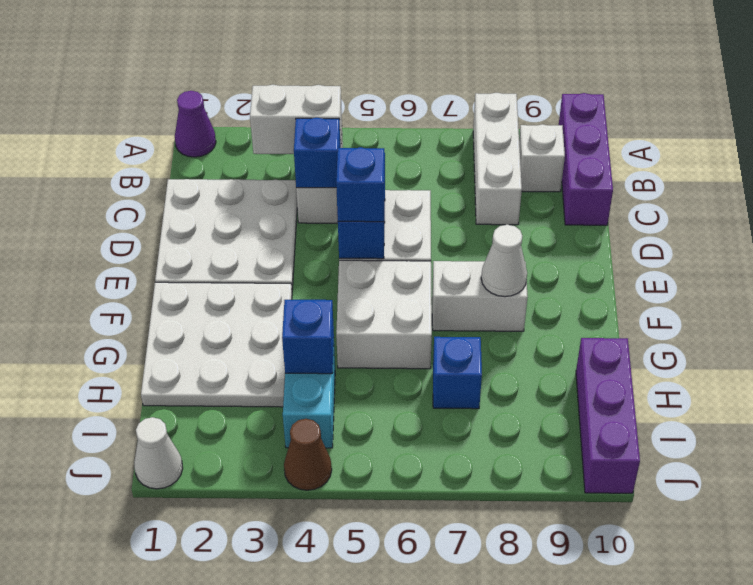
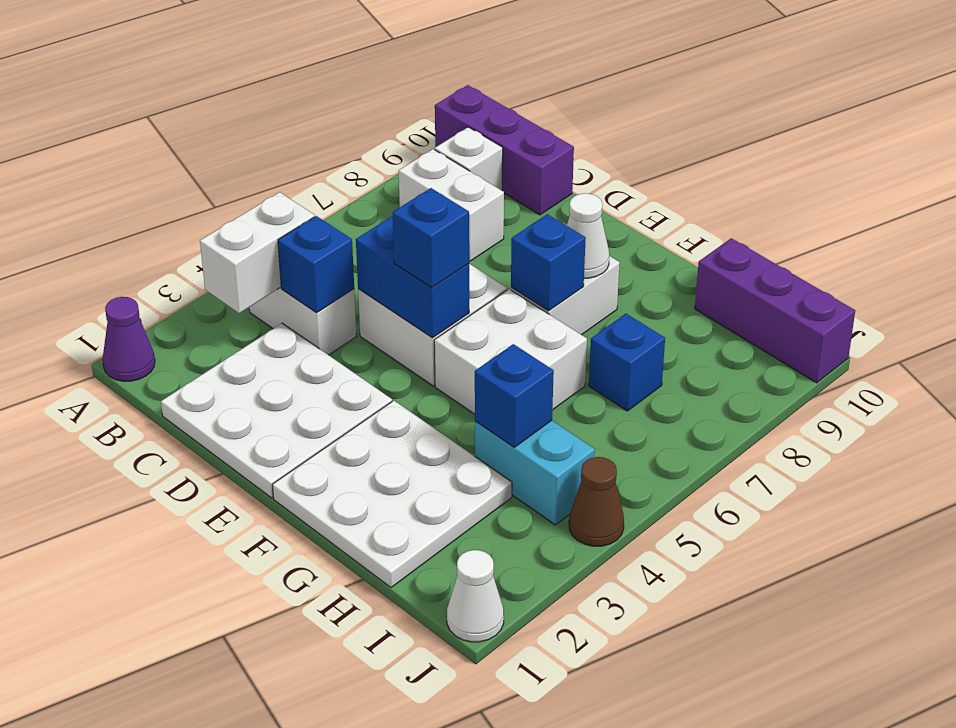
white 1x3 brick [473,93,522,225] -> white 1x2 brick [399,149,504,261]
none -> blue 1x1 brick [511,214,586,311]

